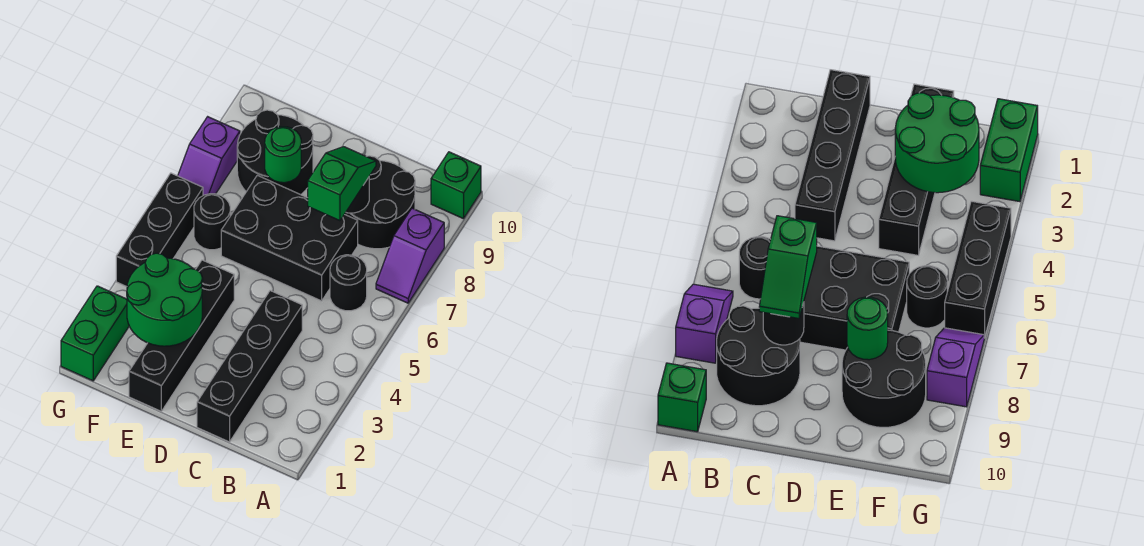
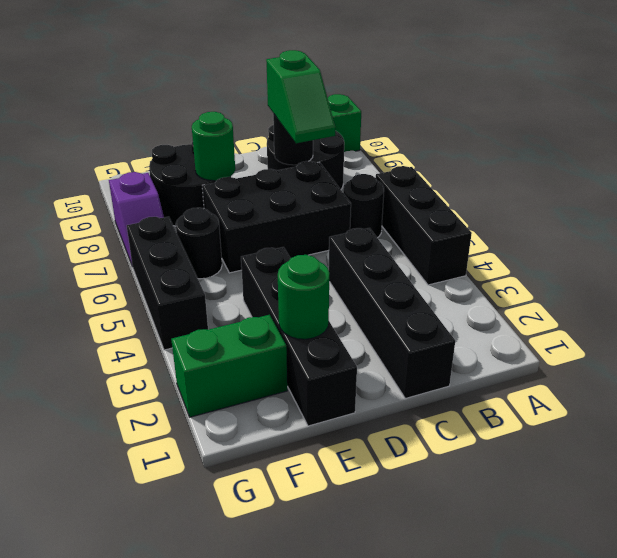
none -> black 1x3 brick [376,166,472,285]
purple 1x2 slope [376,208,444,303] -> none
green 1x2 slope [308,147,376,221] -> green 1x2 slope turned to [266,50,335,143]
green 2x2 round brick [127,253,203,346] -> green 1x1 round brick [278,255,329,339]
green 1x2 brick [61,286,129,381] -> green 1x2 brick turned to [171,315,287,417]

